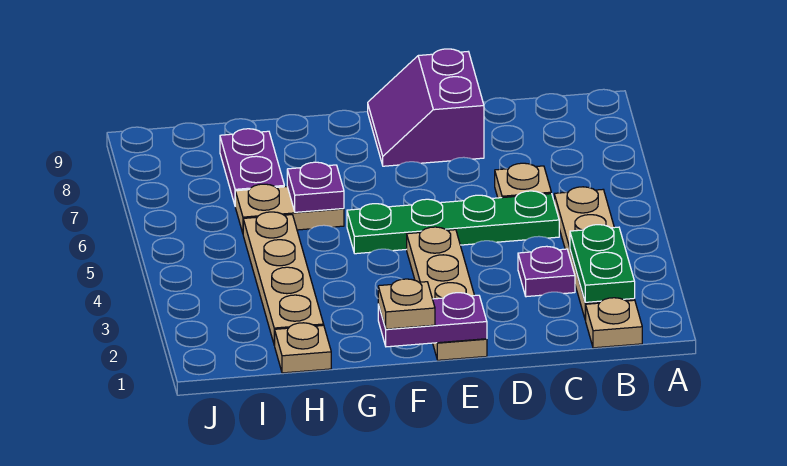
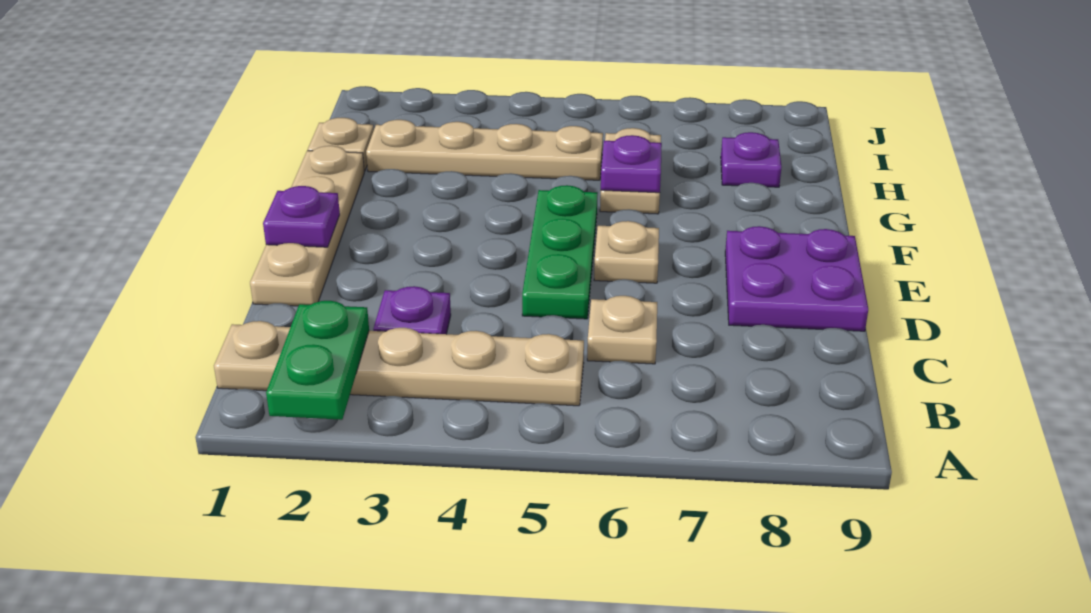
green 1x2 plate [570,225,635,302] -> green 1x2 plate turned to [266,301,369,420]
green 1x4 plate [347,191,559,254] -> green 1x3 plate [522,185,597,319]
purple 2x2 slope [368,49,484,166] -> purple 2x2 plate [725,226,868,331]
tan 1x4 plate [407,227,487,360] -> tan 1x4 plate turned to [250,146,364,306]
purple 1x2 plate [378,293,487,347] -> purple 1x1 plate [263,186,340,247]
tan 1x1 plate [378,279,435,329] -> tan 1x1 plate moved to [594,221,659,283]
purple 1x2 plate [220,129,284,204] -> purple 1x1 plate [721,132,782,187]

